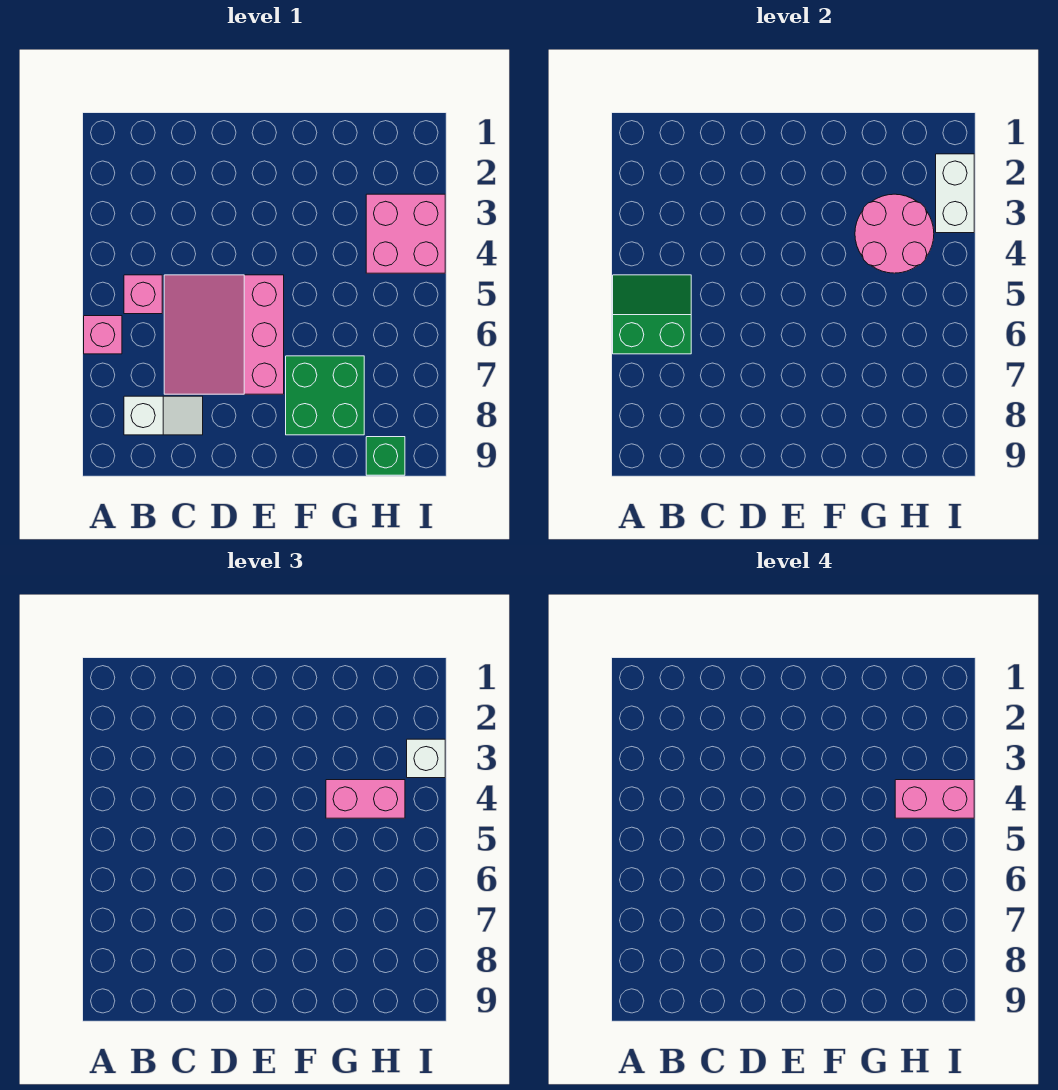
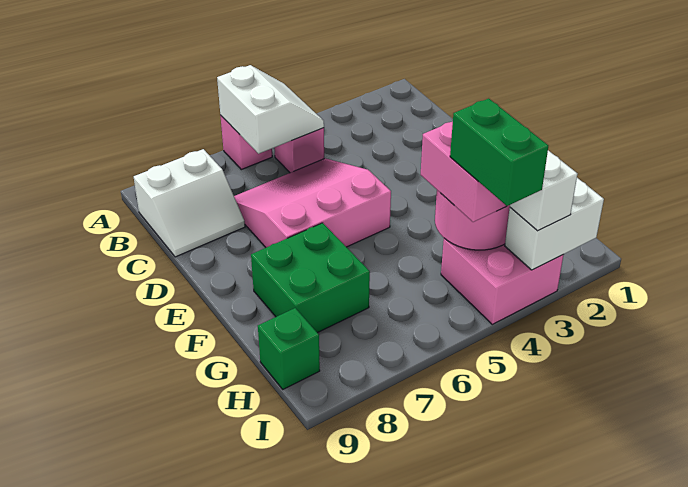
green 2x2 slope [613,275,691,354] -> white 2x2 slope [217,65,324,154]
white 1x2 slope [124,396,203,435] -> white 2x2 slope [134,149,245,257]
pink 1x2 brick [895,780,974,818] -> green 1x2 brick [450,98,548,206]

